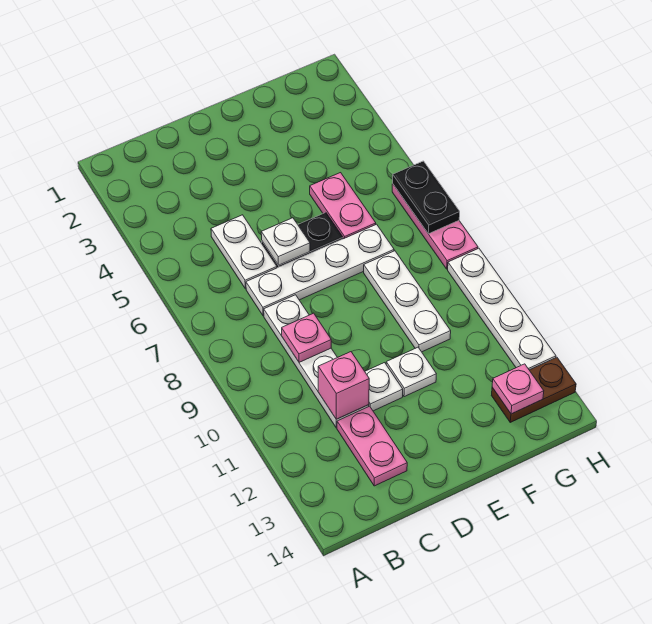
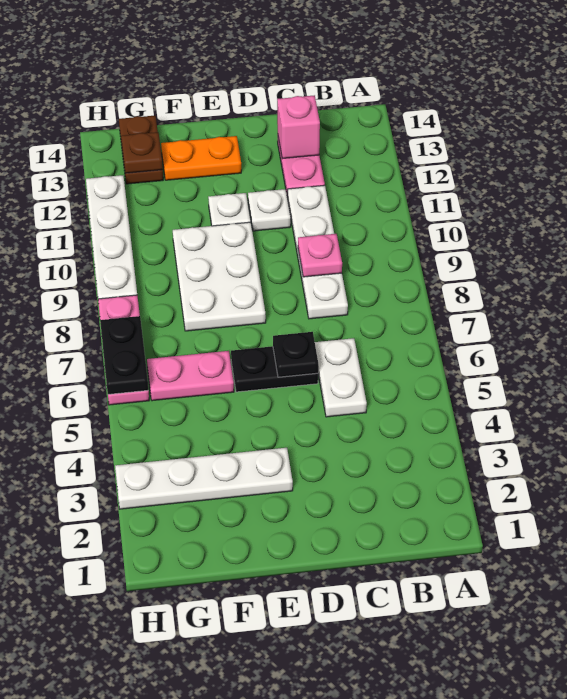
white 1x4 plate [246,224,394,316] -> white 1x4 plate moved to [115,448,293,509]
pink 1x1 brick [318,352,369,419] -> pink 1x1 brick moved to [277,95,320,159]
white 1x1 plate [261,218,310,265] -> black 1x1 plate [273,332,318,377]
none -> orange 1x2 plate [161,136,241,180]
pink 1x2 plate [310,173,376,239] -> pink 1x2 plate turned to [147,351,234,401]
white 1x3 plate [364,251,451,352] -> white 2x3 plate [173,222,266,331]
brown 1x2 plate [491,357,576,422] -> brown 1x2 plate turned to [119,116,163,184]
pink 1x1 plate [492,364,544,414] -> brown 1x1 plate [121,132,163,173]

